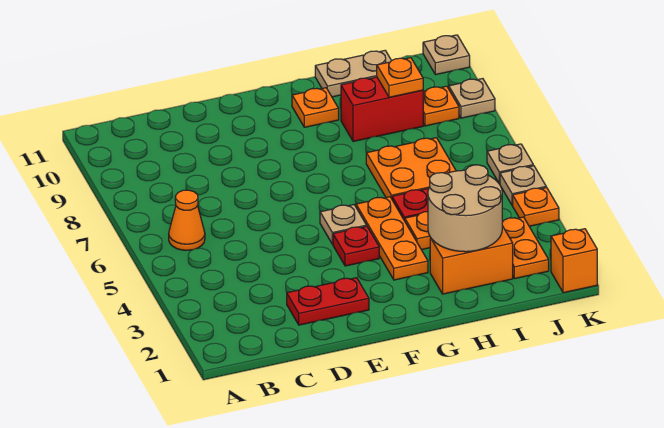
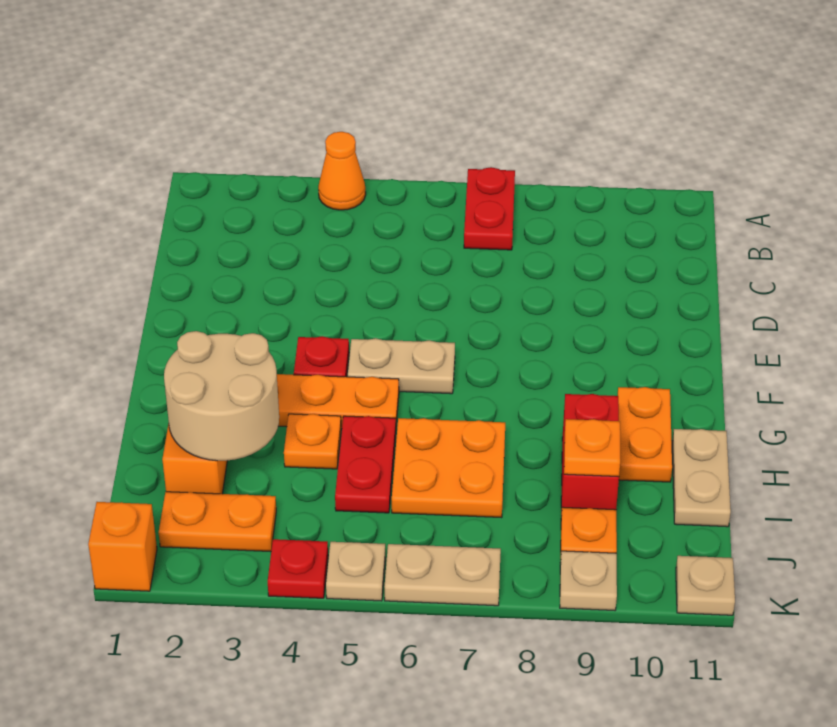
orange 1x1 cone [169,190,205,250] -> orange 1x1 cone moved to [318,132,366,210]
red 1x2 plate [287,278,369,325] -> red 1x2 plate moved to [464,167,515,250]
tan 1x1 plate [320,205,367,244] -> tan 1x2 plate [348,338,455,394]
orange 1x1 plate [292,88,339,127] -> orange 1x2 plate [617,387,672,482]
orange 1x1 plate [513,187,559,226] -> red 1x1 plate [268,539,328,598]
tan 1x1 plate [487,144,533,184] -> tan 1x2 plate [385,544,501,606]

